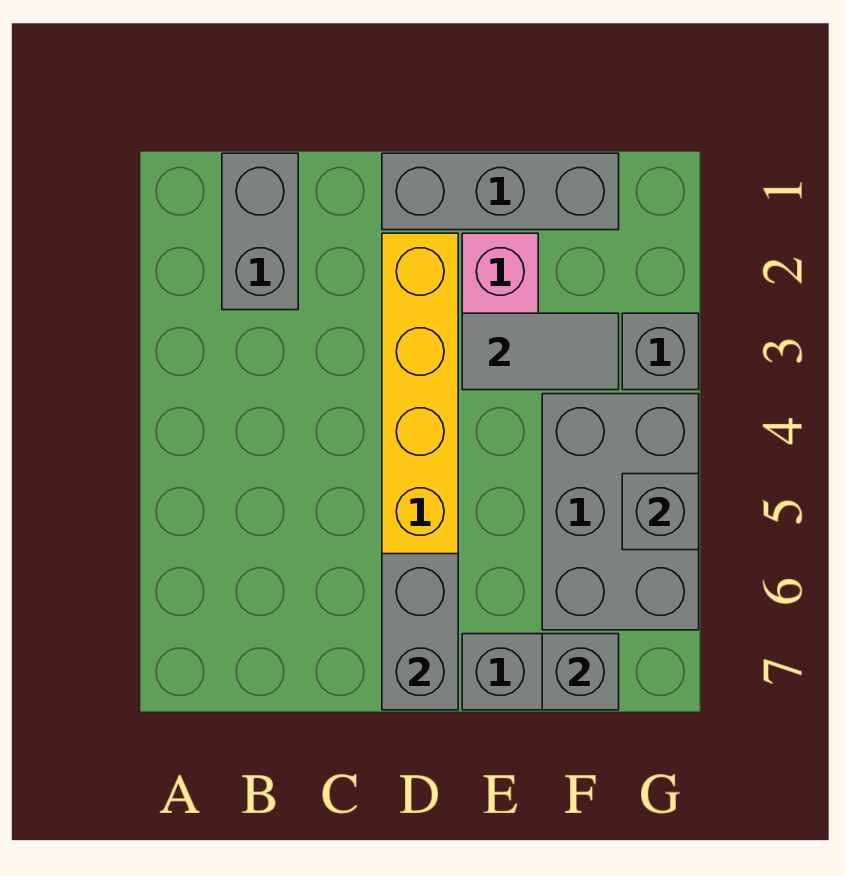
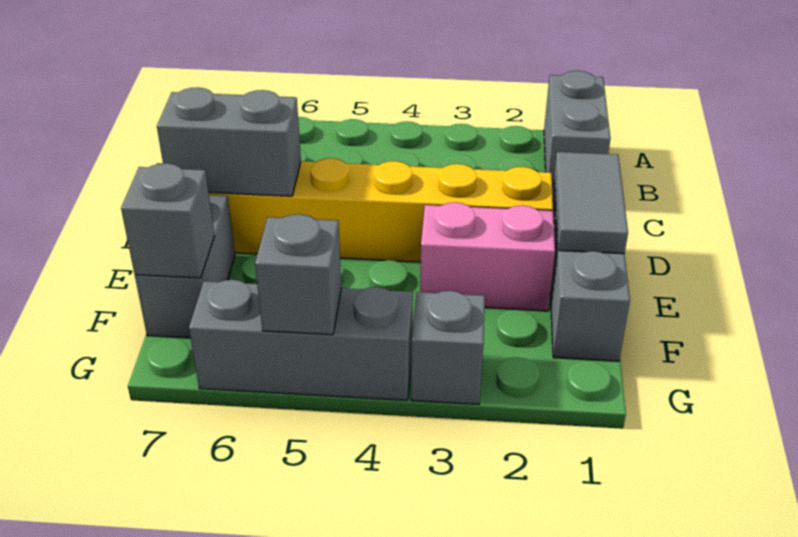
grey 1x2 brick [222,153,298,310] -> grey 1x2 brick turned to [544,71,611,190]
grey 1x2 tile [462,313,619,390] -> grey 1x2 tile moved to [555,152,628,254]
grey 2x3 brick [542,394,699,630] -> grey 1x3 brick [189,280,413,400]

